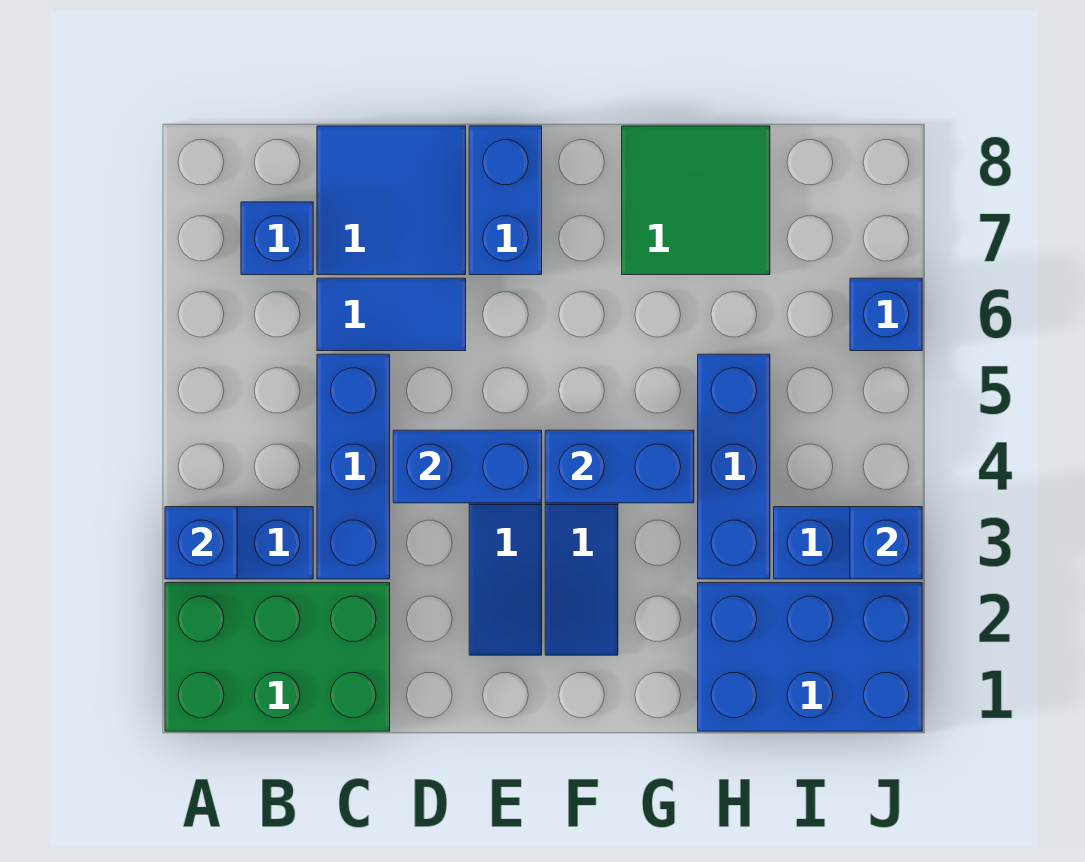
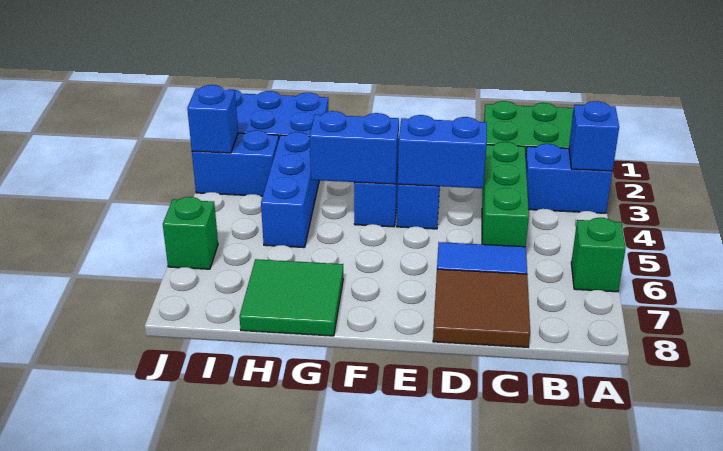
none -> green 1x1 brick [571,218,626,292]
blue 1x1 brick [241,202,313,275] -> none
blue 1x3 brick [317,354,390,579] -> green 1x3 brick [482,142,529,247]
blue 2x2 tile [317,126,466,275] -> brown 2x2 tile [433,269,530,347]
blue 1x2 brick [469,126,542,275] -> none
blue 1x1 brick [850,278,922,351] -> green 1x1 brick [163,197,218,269]

